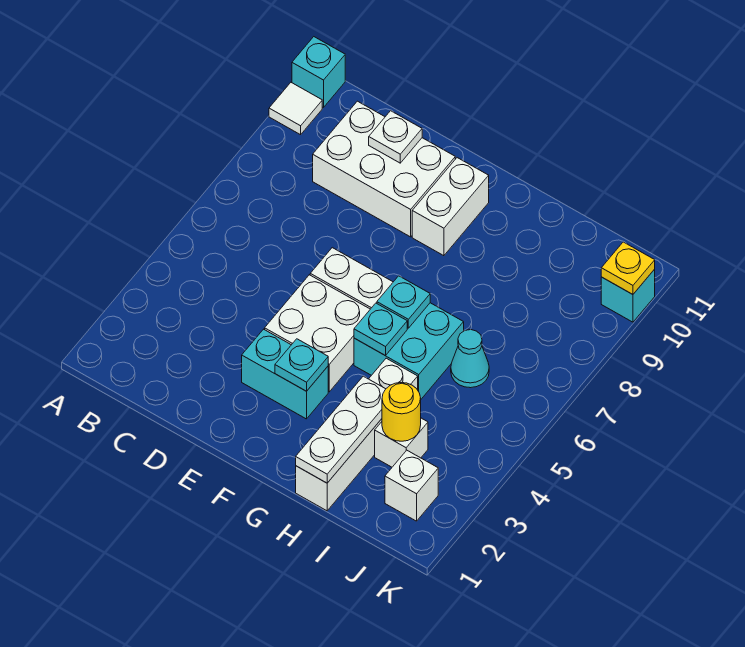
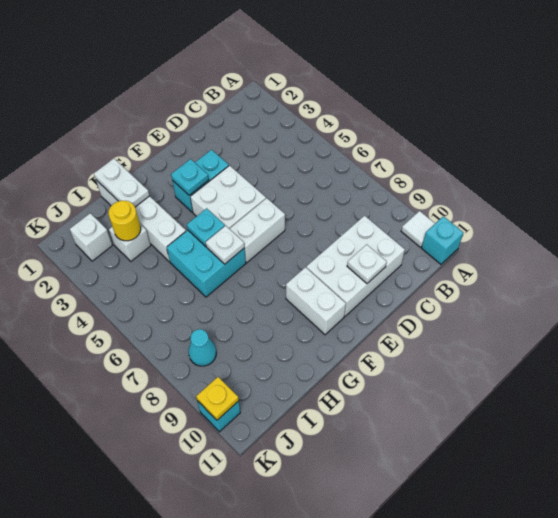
cyan 1x1 plate [377,276,430,328] -> white 1x1 plate [206,226,244,264]
white 1x3 plate [296,376,385,483] -> white 1x2 plate [94,159,149,207]
cyan 1x1 cone [451,330,489,388] -> cyan 1x1 cone moved to [189,329,216,366]

